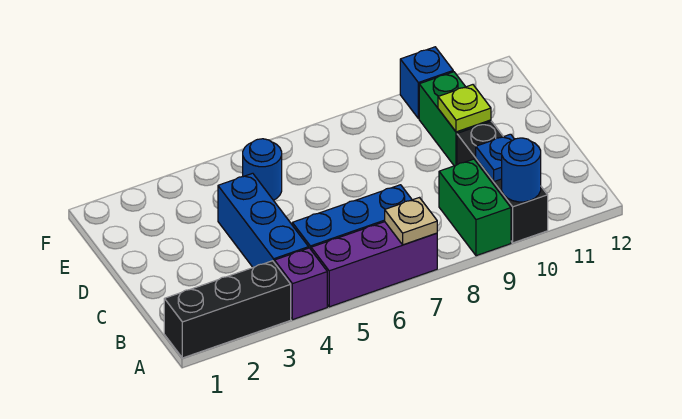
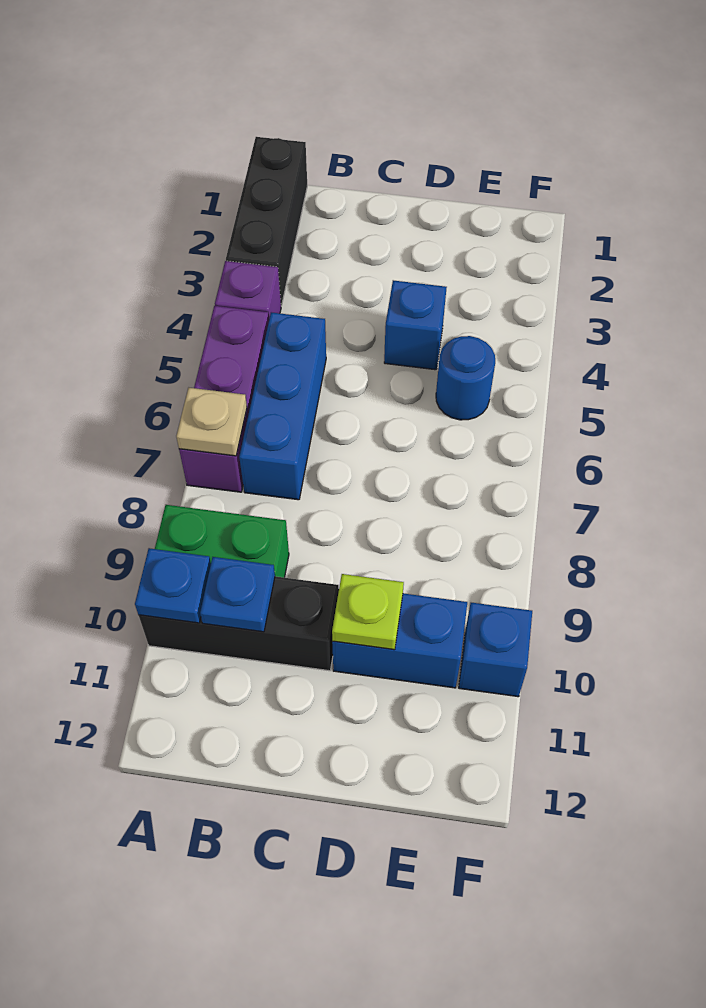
blue 1x1 round brick [502,138,541,202] -> blue 1x1 plate [135,548,211,623]
blue 1x3 brick [218,173,309,267] -> blue 1x1 brick [384,280,447,370]
green 1x2 brick [419,72,491,166] -> blue 1x2 brick [332,593,467,688]

